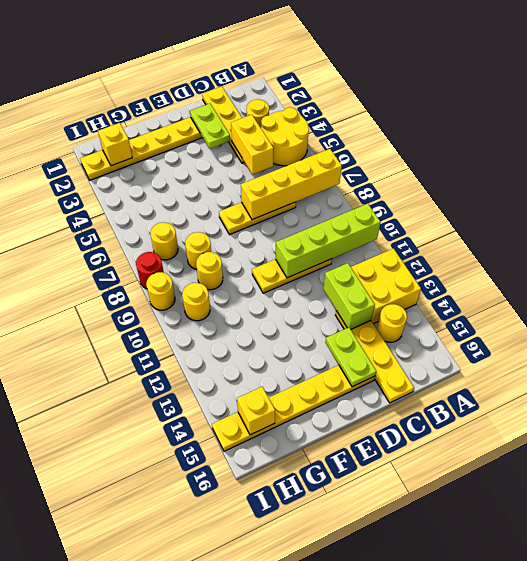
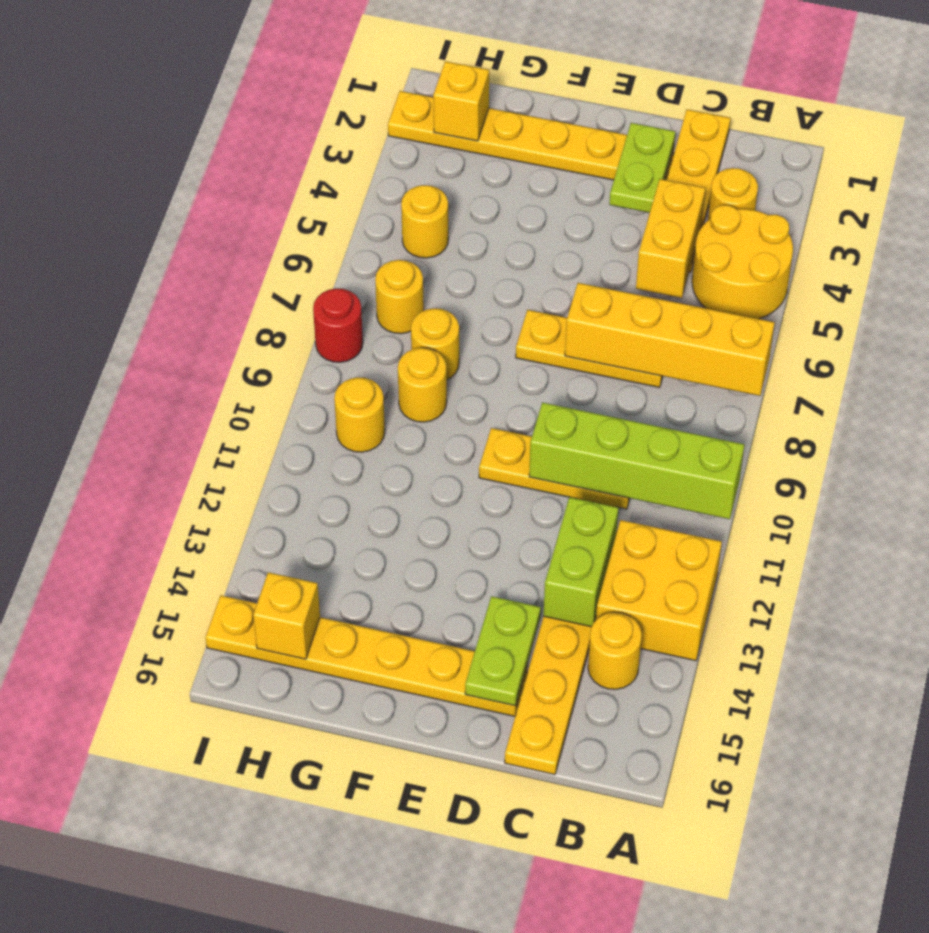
yellow 1x1 round brick [146,272,175,310] -> yellow 1x1 round brick moved to [401,185,448,258]

